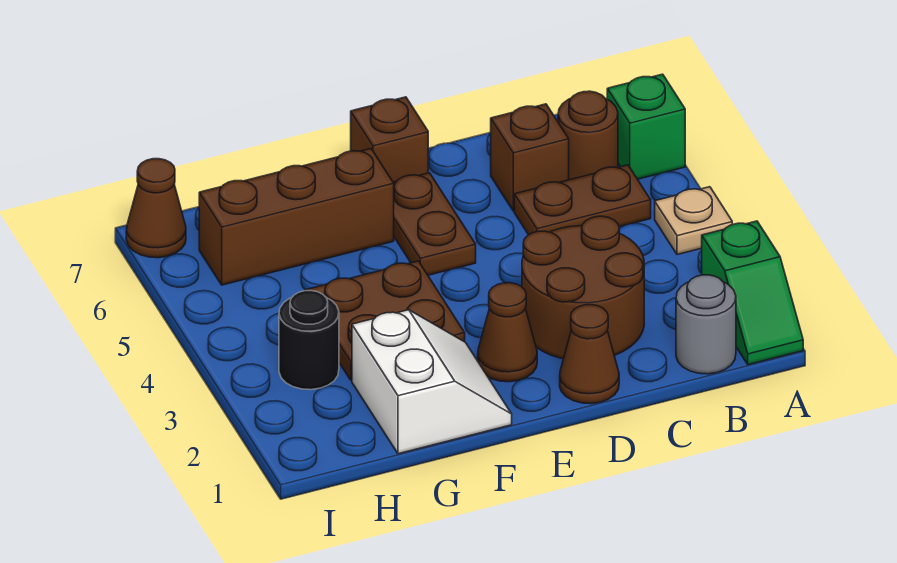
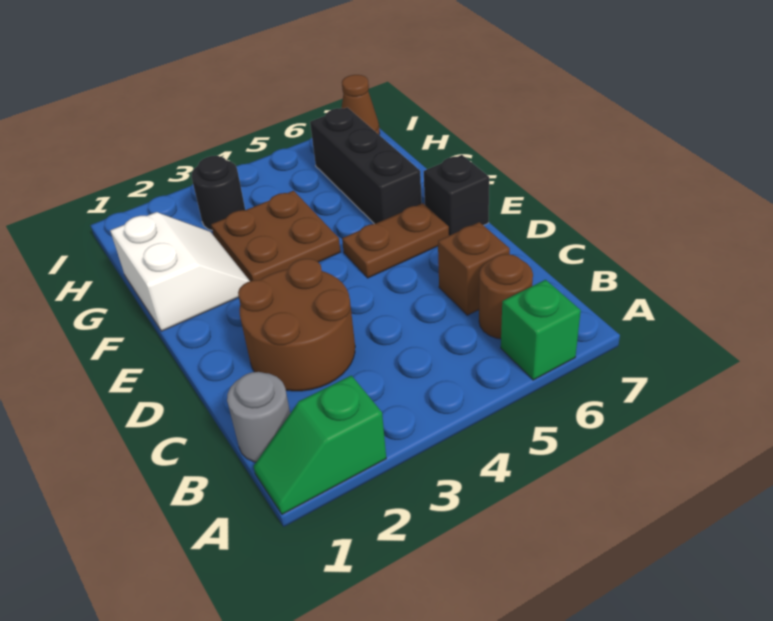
tan 1x1 plate [655,187,732,255] -> none
brown 1x2 plate [514,165,651,235] -> none
brown 1x1 cone [560,305,619,404] -> none
brown 1x1 cone [478,283,537,382] -> none
brown 1x1 brick [351,97,428,182] -> black 1x1 brick [424,155,489,236]
white 2x2 slope [352,310,512,454] -> white 2x2 slope turned to [110,212,250,331]
brown 1x3 brick [199,149,394,285] -> black 1x3 brick [310,107,422,224]

